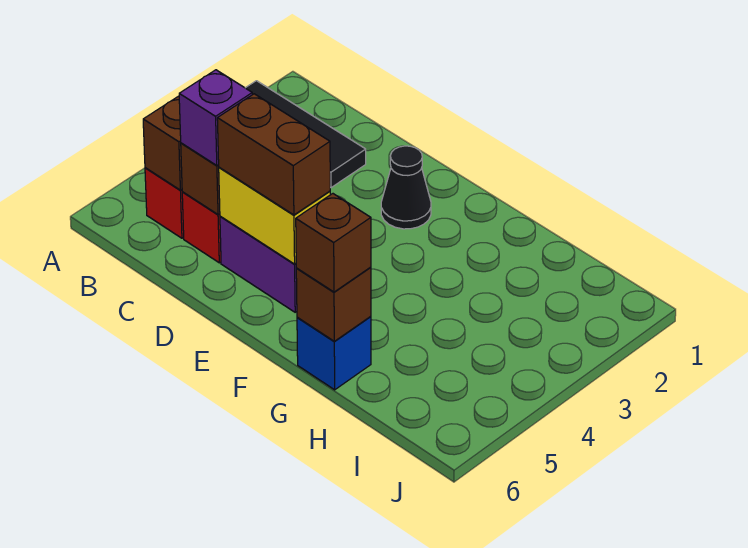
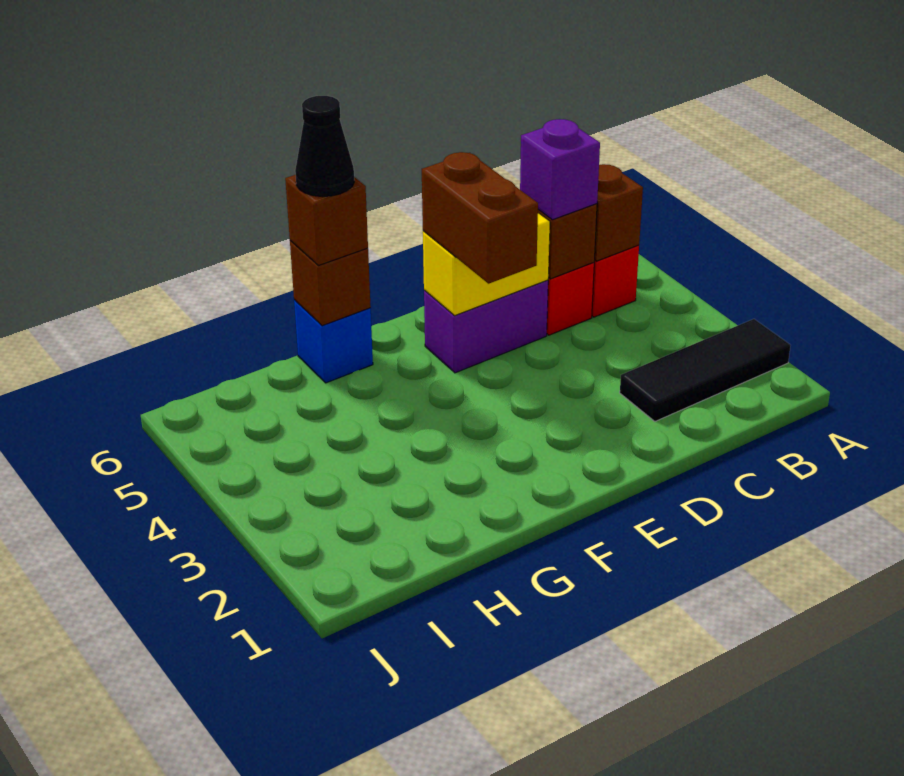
brown 1x2 brick [217,94,330,215] -> brown 1x2 brick turned to [422,152,538,284]
black 1x1 cone [381,146,431,229] -> black 1x1 cone moved to [295,96,354,197]

